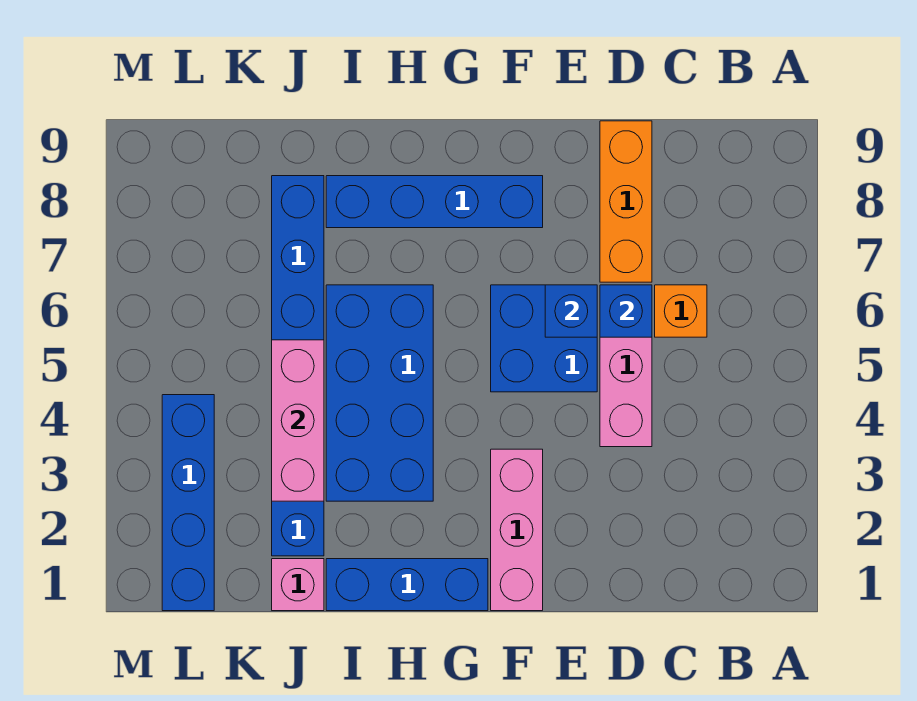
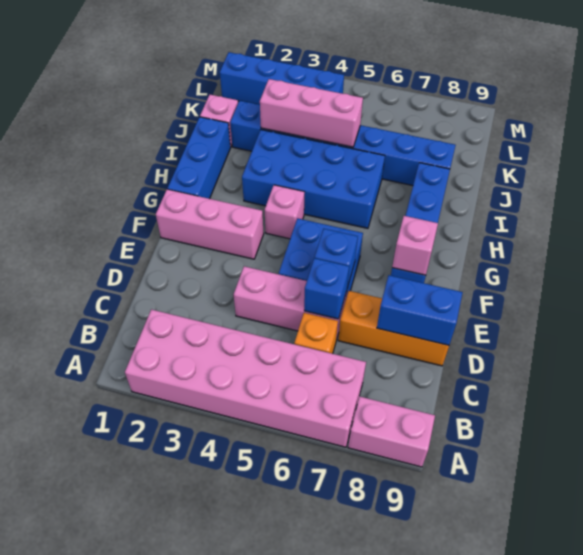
none -> pink 2x6 brick [125,309,366,447]
none -> pink 1x2 brick [348,396,435,467]
none -> blue 1x2 brick [377,275,463,345]
none -> pink 1x1 brick [392,216,438,275]
none -> pink 1x1 brick [265,185,305,239]

